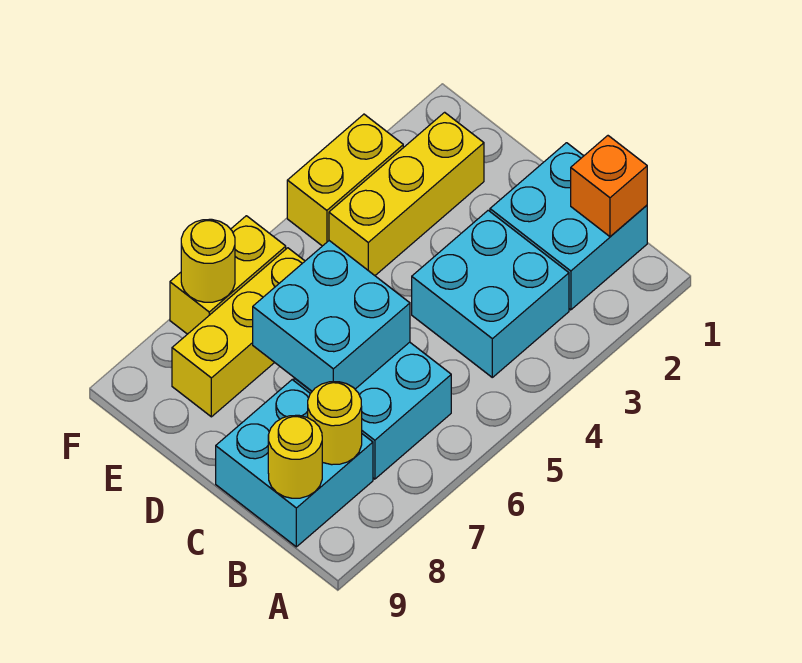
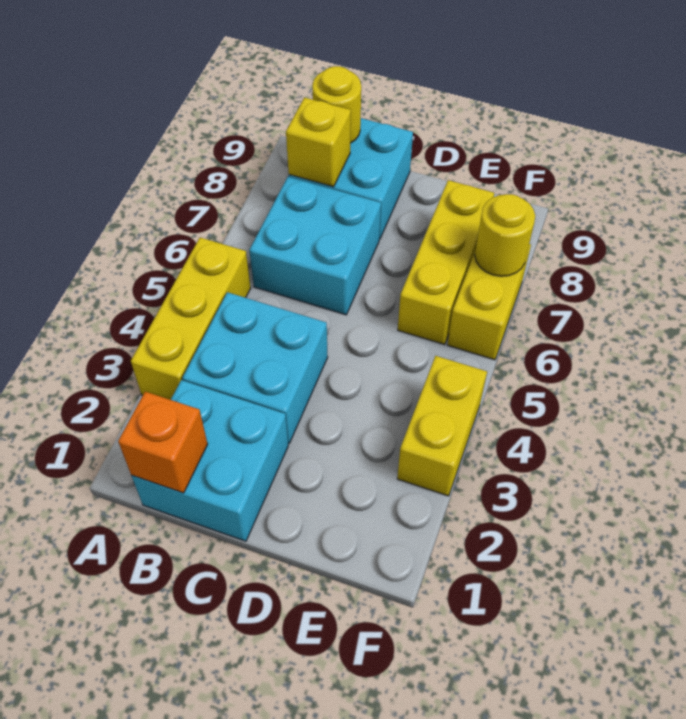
yellow 1x1 round brick [308,382,362,465] -> yellow 1x1 brick [286,97,351,187]
cyan 2x2 brick [253,241,410,391] -> none
yellow 1x3 brick [329,112,484,275] -> yellow 1x3 brick moved to [131,238,251,400]

